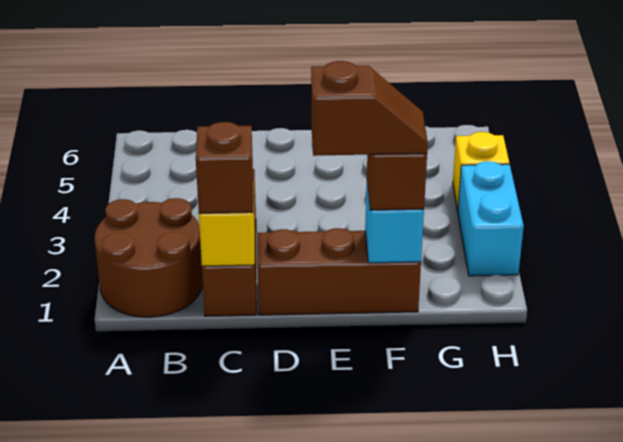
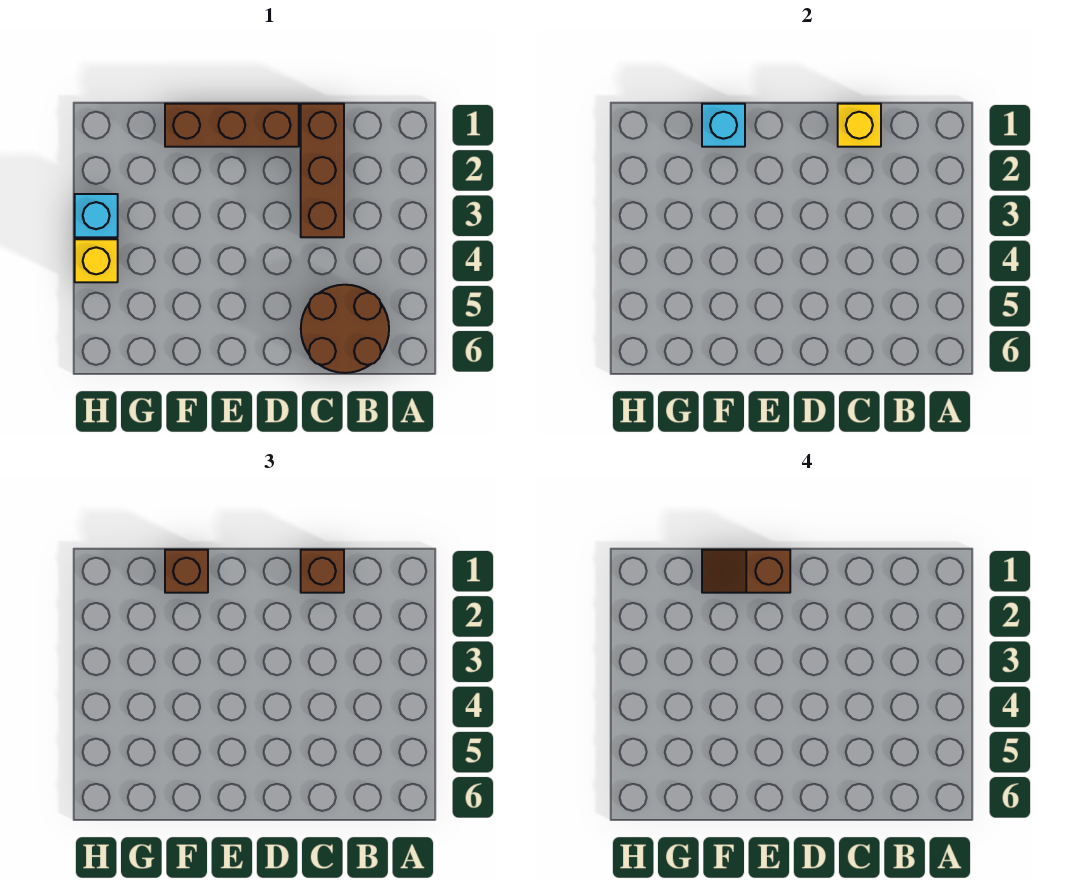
brown 2x2 round brick [95,198,203,317] -> brown 2x2 round brick moved to [301,285,389,373]
cyan 1x2 brick [458,161,524,276] -> cyan 1x1 brick [75,194,118,237]

